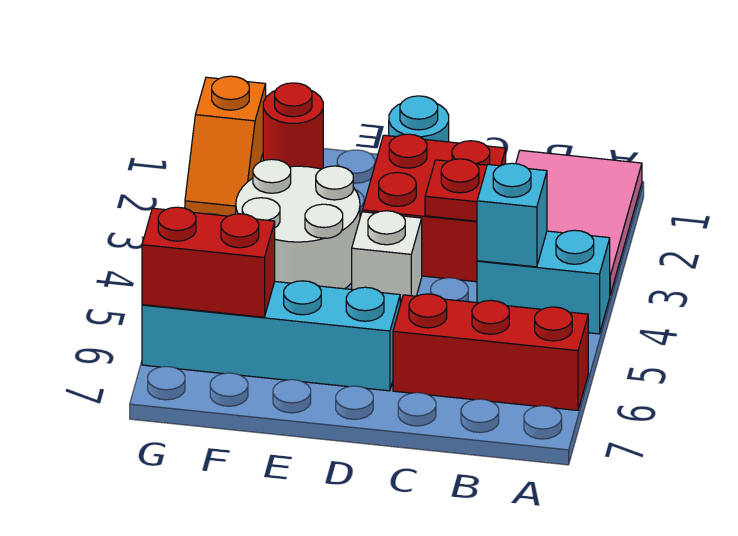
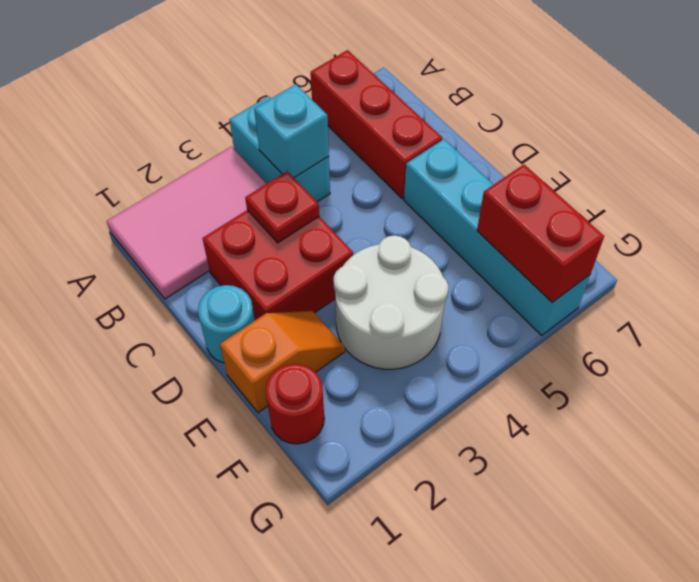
white 1x1 brick [352,211,422,304] -> none
orange 1x2 slope [185,76,266,216] -> orange 1x2 slope moved to [220,311,345,413]

